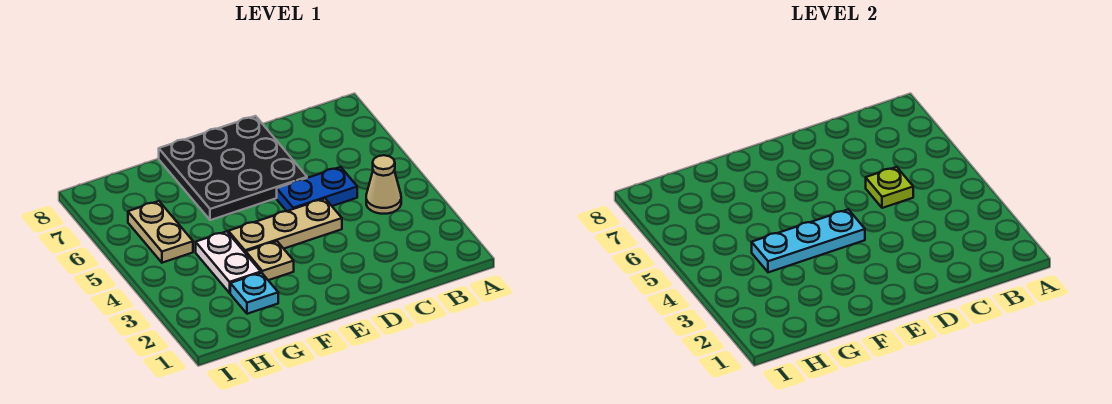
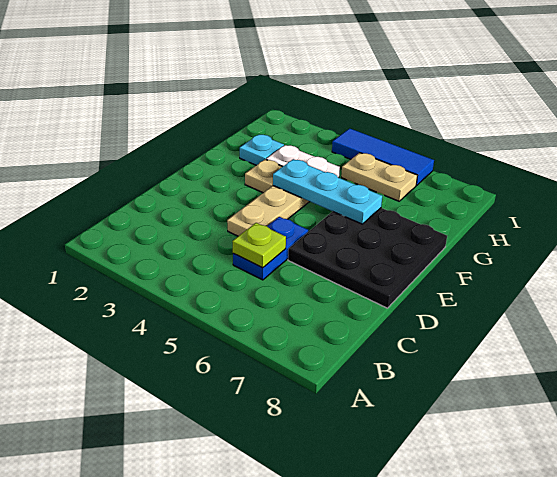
tan 1x1 cone [366,155,401,214] -> none
cyan 1x3 plate [752,209,865,272] -> cyan 1x3 plate turned to [273,159,382,224]
none -> blue 1x3 tile [332,128,434,185]

